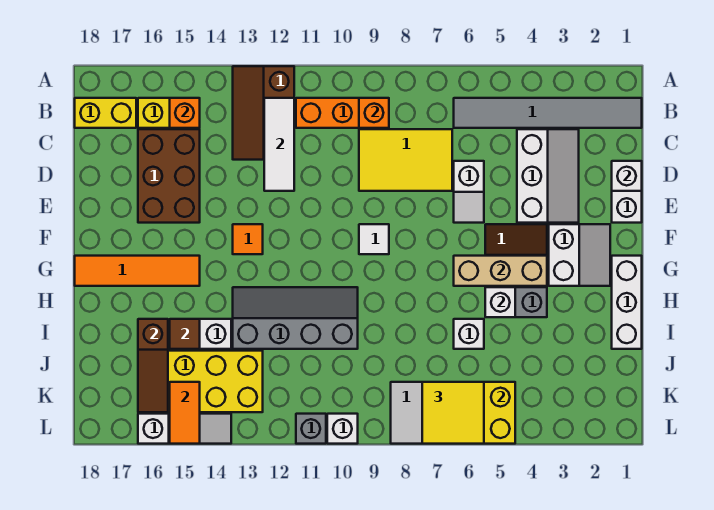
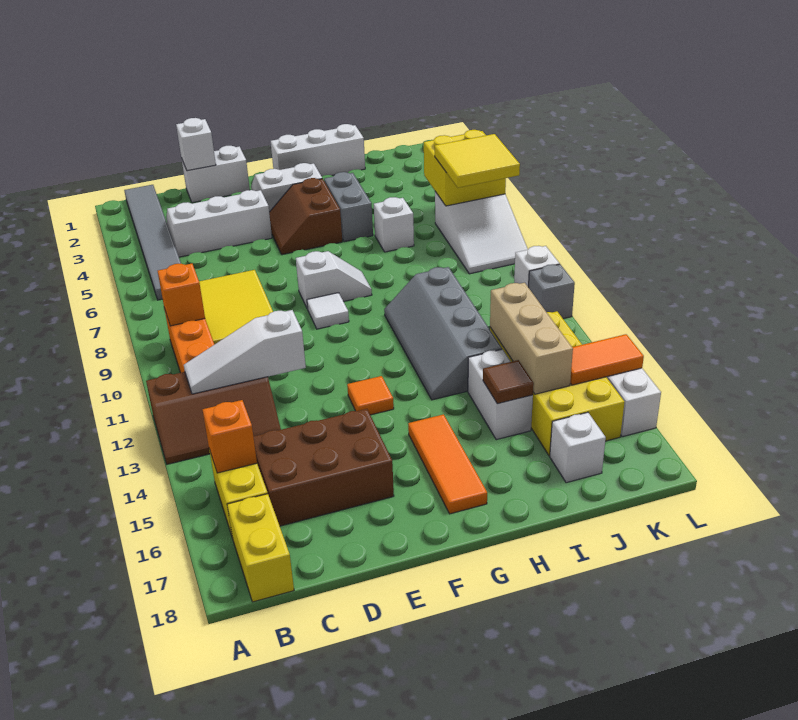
white 1x3 tile [264,98,294,191] -> white 1x3 slope [184,310,306,394]
white 1x2 slope [454,161,484,223] -> white 1x2 slope moved to [296,251,372,309]
tan 1x3 brick [454,256,547,286] -> tan 1x3 brick moved to [490,283,573,394]
orange 1x4 tile [75,256,200,286] -> orange 1x3 tile [408,414,487,514]
white 1x1 brick [485,287,515,317] -> white 1x1 brick moved to [550,412,606,483]
brown 1x3 slope [138,319,168,412] -> none

